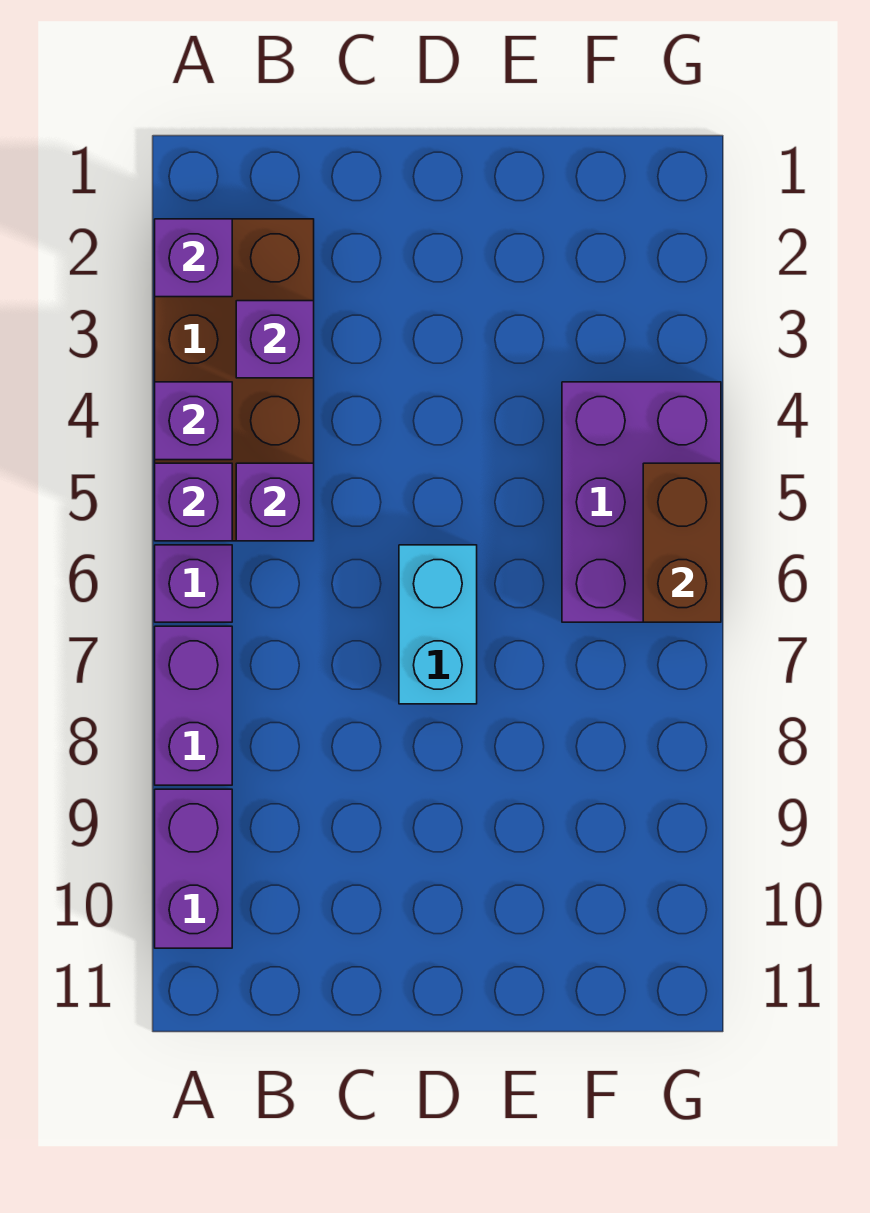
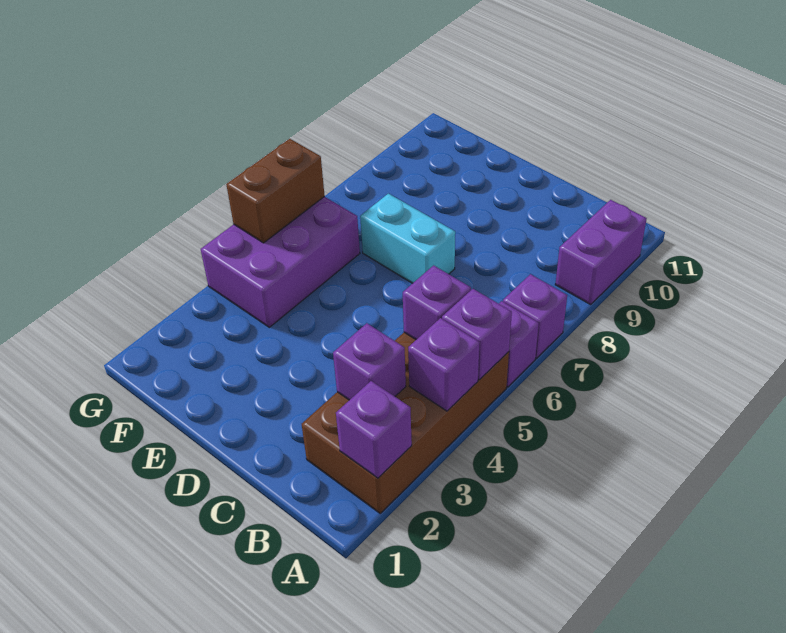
purple 1x2 brick [155,626,232,785] -> purple 1x1 brick [503,274,567,358]
cyan 1x2 brick [399,545,477,704] -> cyan 1x2 brick turned to [360,194,455,283]

